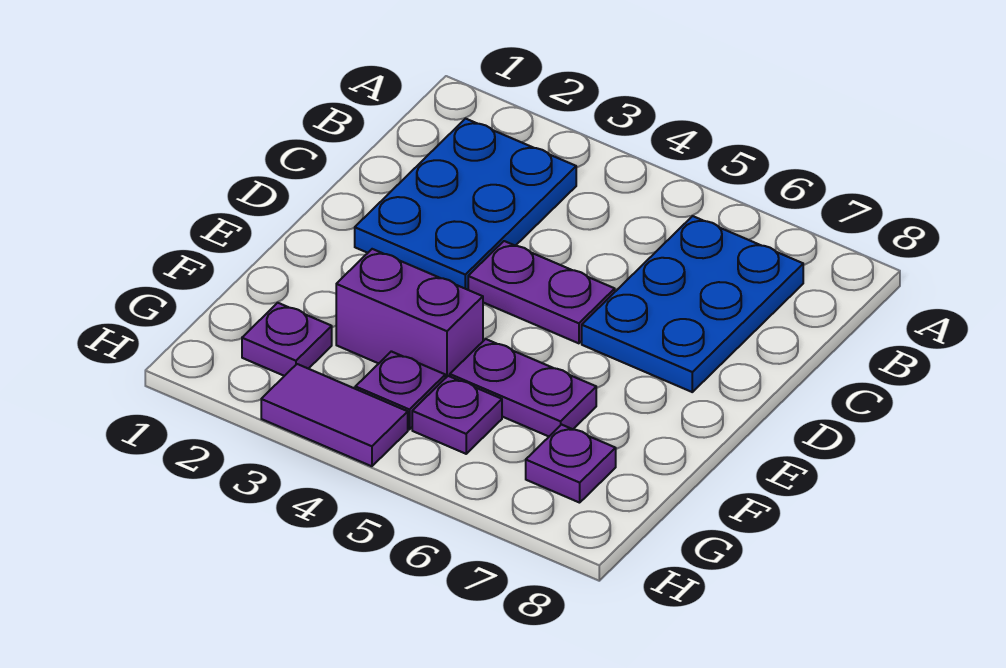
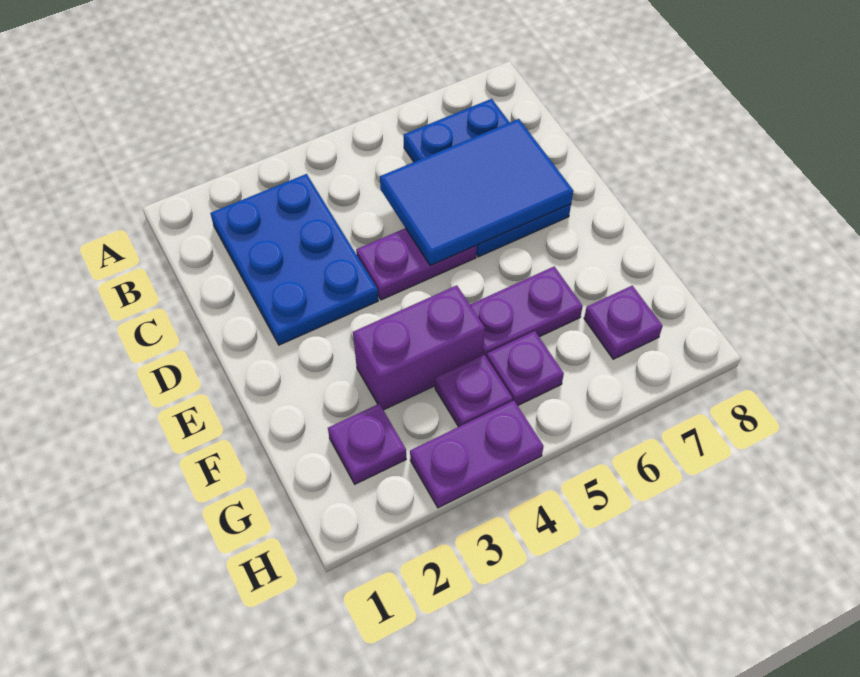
none -> blue 2x3 tile [380,119,573,266]
purple 1x2 tile [261,364,408,466] -> purple 1x2 plate [410,401,544,508]

